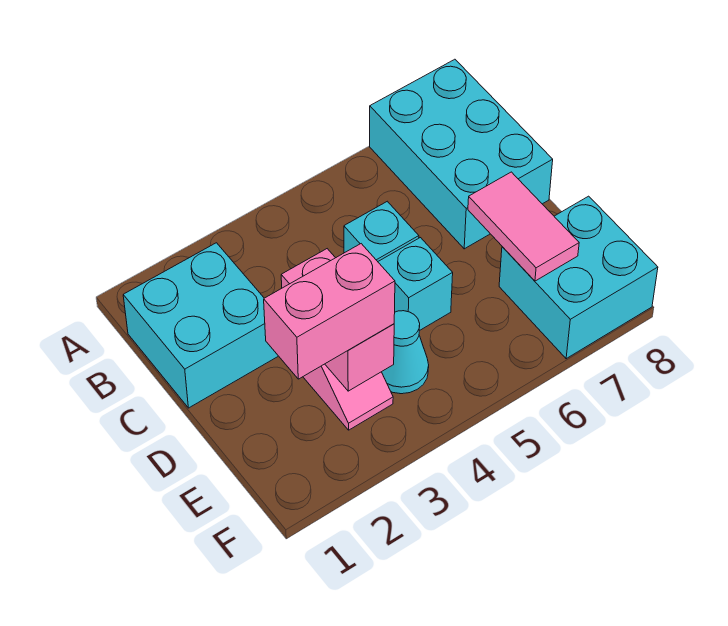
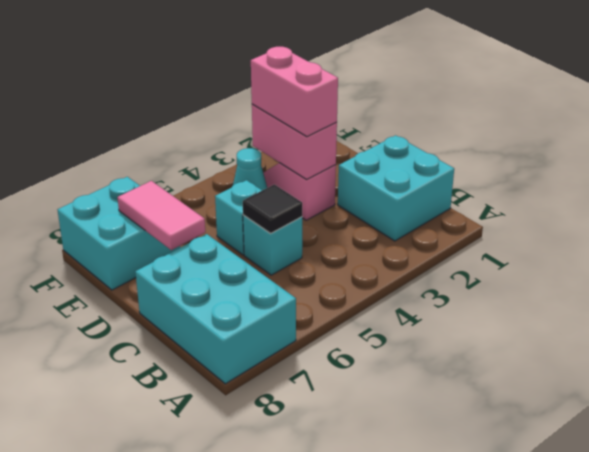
none -> black 1x1 tile [243,184,302,233]
pink 1x2 brick [264,244,395,379] -> pink 1x2 brick turned to [251,47,338,137]

